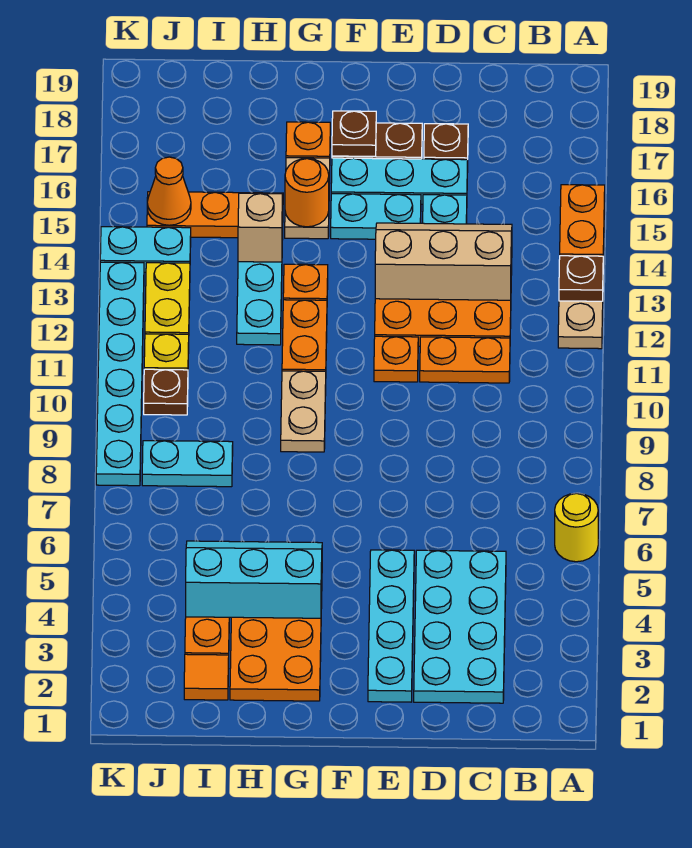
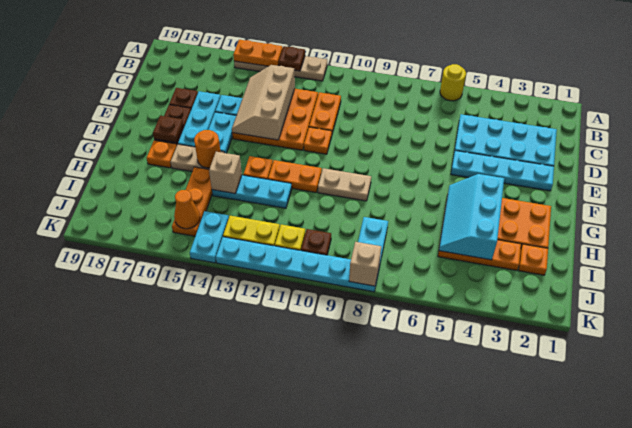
orange 1x1 tile [184,654,229,700] -> orange 1x1 plate [519,244,548,275]
none -> tan 1x1 brick [349,242,381,286]

